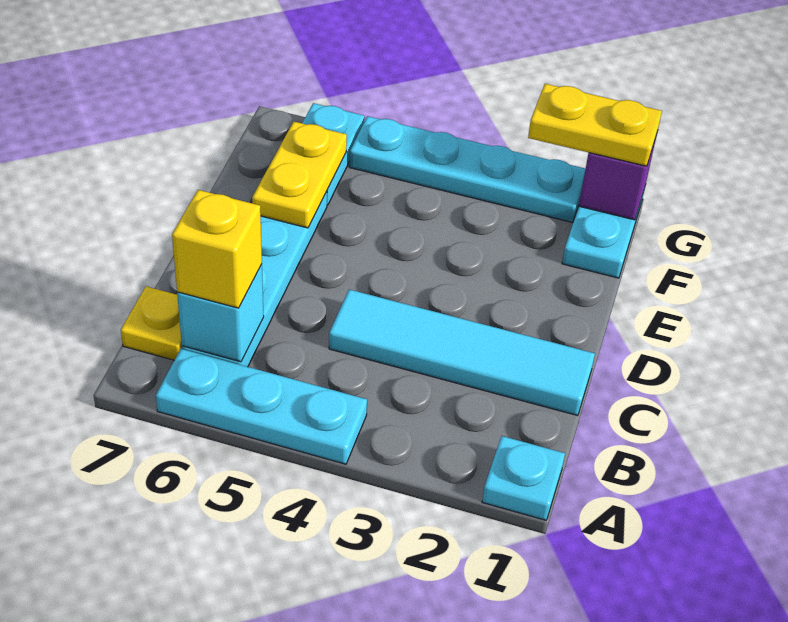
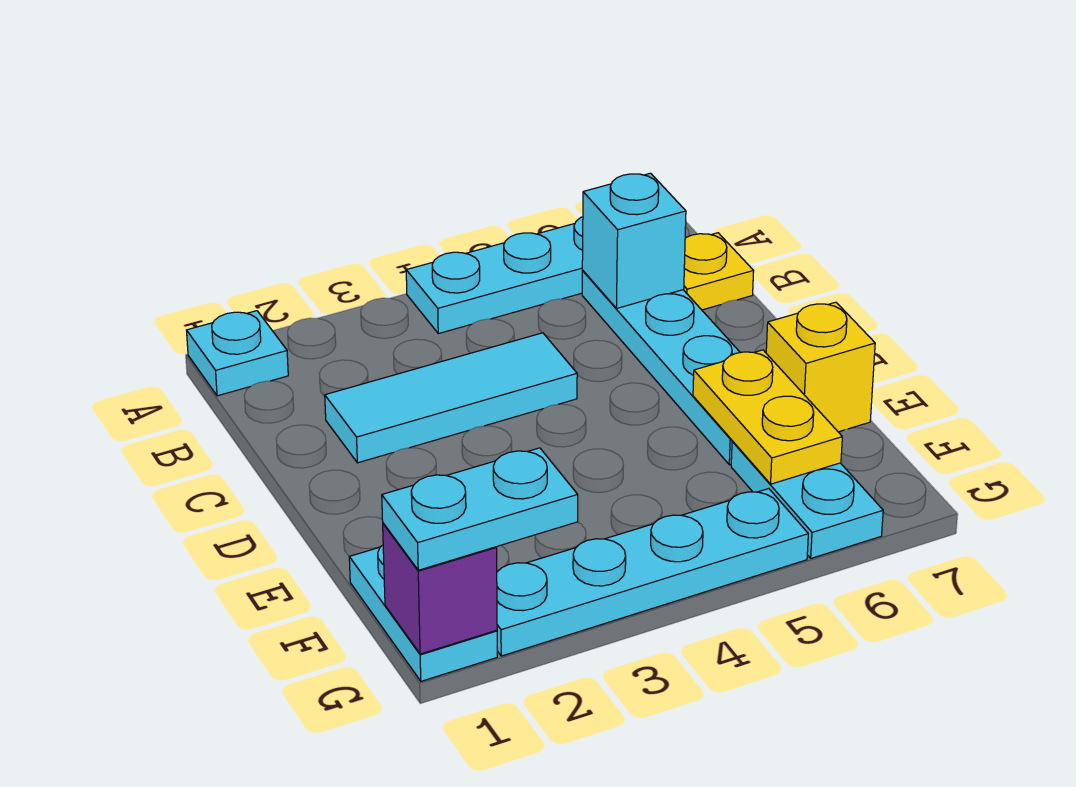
yellow 1x1 brick [172,190,262,308] -> yellow 1x1 brick moved to [766,302,875,432]
cyan 1x4 tile [329,289,595,416] -> cyan 1x3 tile [325,333,577,463]
yellow 1x2 plate [528,84,662,166] -> cyan 1x2 plate [382,448,578,570]

